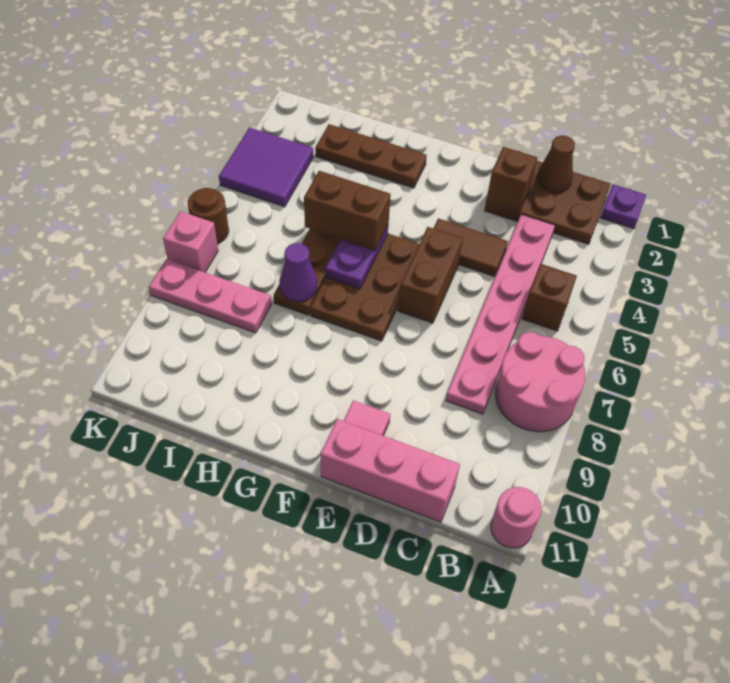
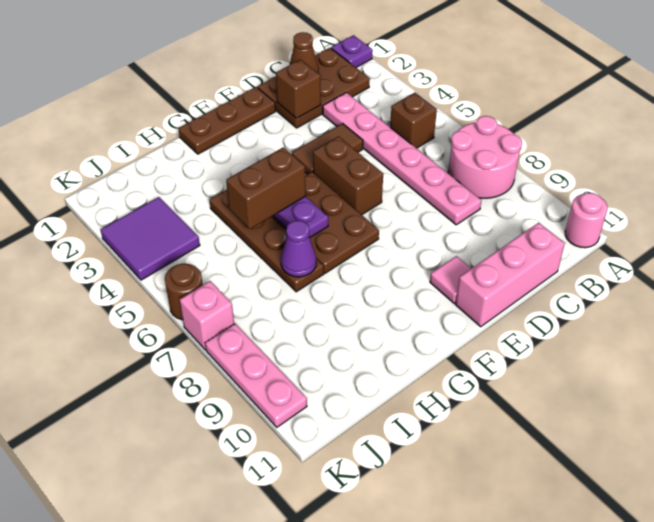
brown 1x3 plate [315,124,427,188] -> brown 1x3 plate moved to [178,87,275,154]
pink 1x3 plate [149,259,272,333] -> pink 1x3 plate turned to [205,324,307,427]

